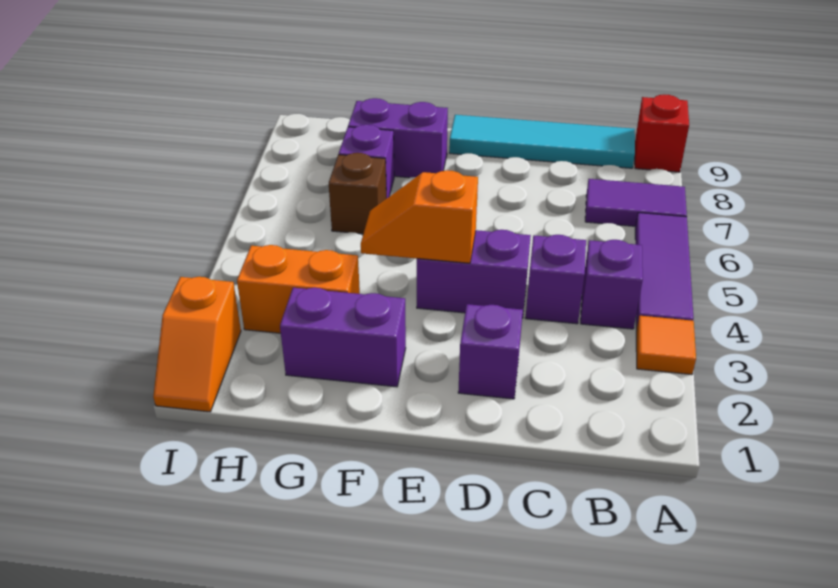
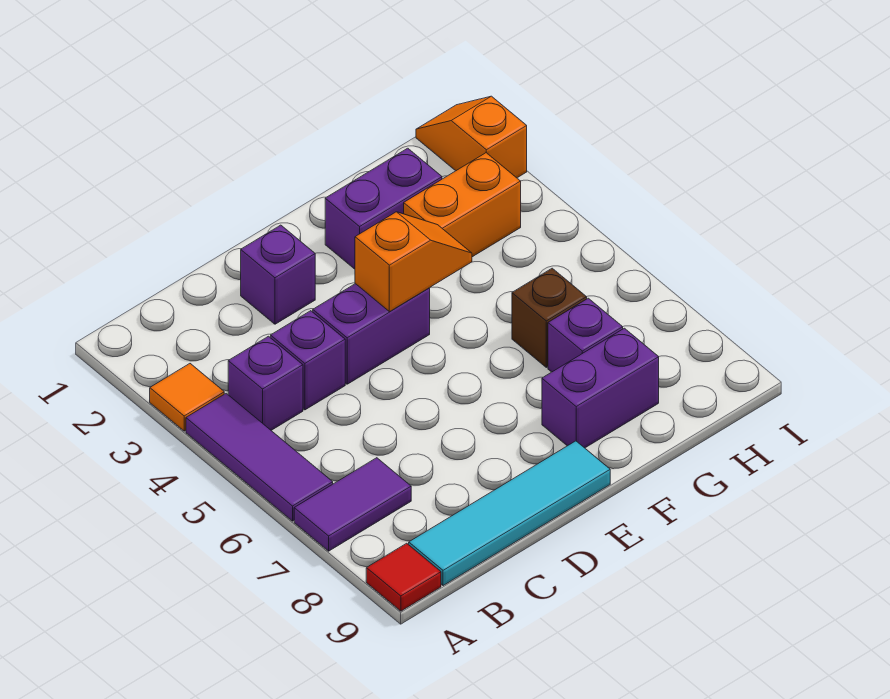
red 1x1 brick [635,95,689,172] -> red 1x1 tile [366,543,441,611]

